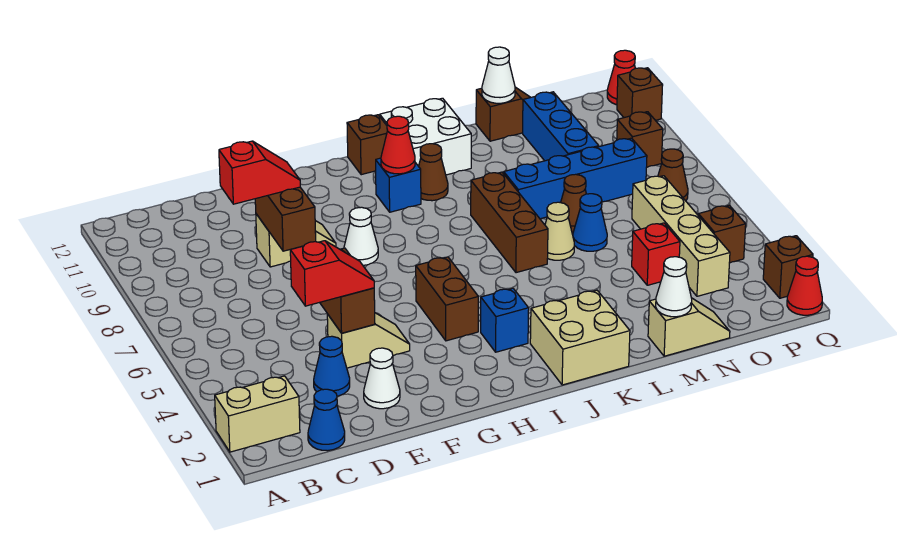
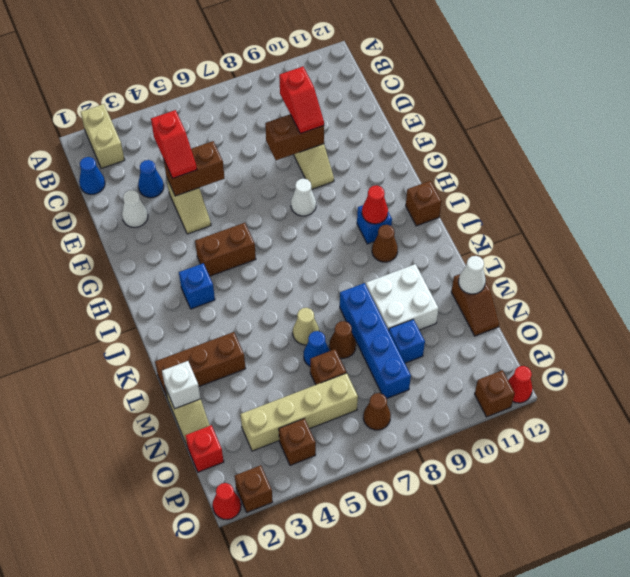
tan 2x2 brick [530,290,630,385] -> none
white 2x2 brick [380,98,471,175] -> white 2x2 brick moved to [366,264,439,330]
brown 1x3 brick [471,172,548,273] -> brown 1x3 brick moved to [155,332,246,396]
white 1x1 cone [656,257,692,317] -> white 1x1 brick [162,361,201,409]
red 1x1 brick [632,223,680,285] -> red 1x1 brick moved to [185,425,224,472]
blue 1x3 brick [523,92,599,161] -> blue 1x1 brick [389,319,425,363]
brown 1x1 brick [617,112,663,168] -> brown 1x1 brick moved to [310,349,346,385]

